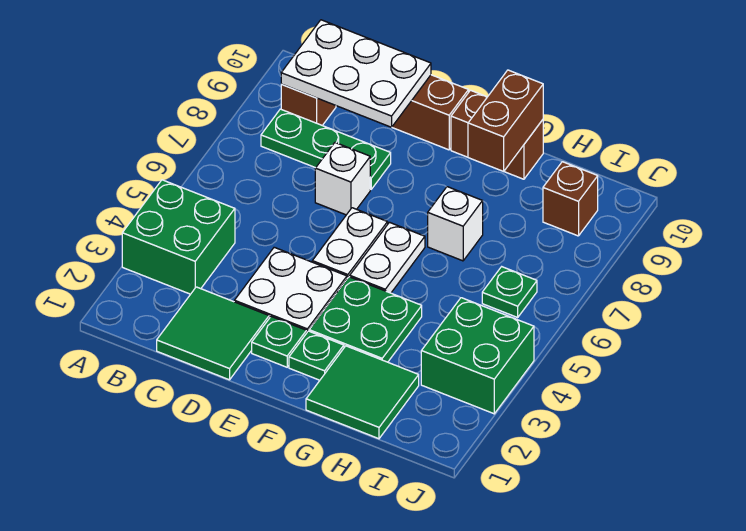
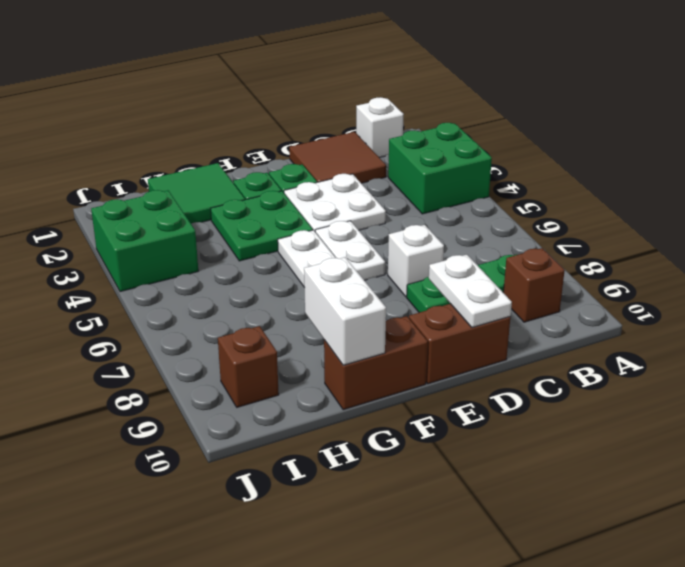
white 2x3 plate [281,20,431,127] -> white 1x2 plate [429,255,512,327]
green 2x2 tile [157,287,269,380] -> brown 2x2 tile [289,132,386,183]
white 1x1 brick [428,187,483,261] -> white 1x1 brick moved to [356,97,404,158]
brown 1x2 brick [468,70,543,171] -> white 1x2 brick [304,257,386,365]
green 1x1 plate [482,267,537,317] -> none

